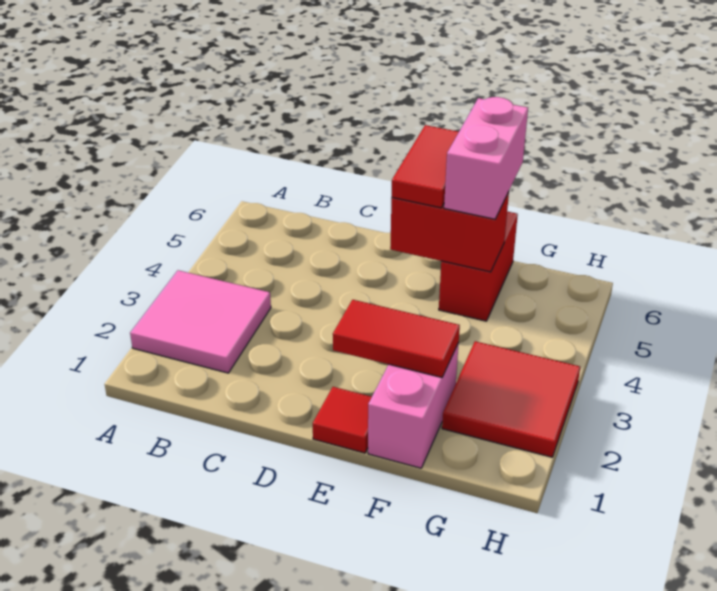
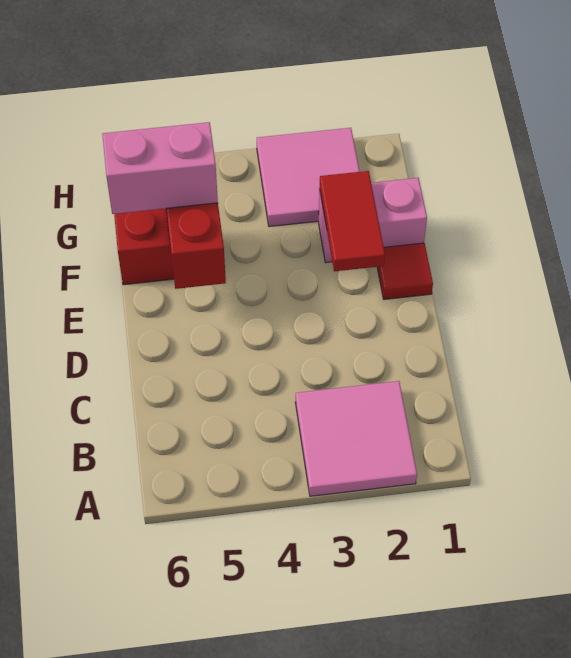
red 1x2 tile [392,125,459,208] -> none
red 2x2 tile [442,341,580,457] -> pink 2x2 tile [257,128,360,227]

